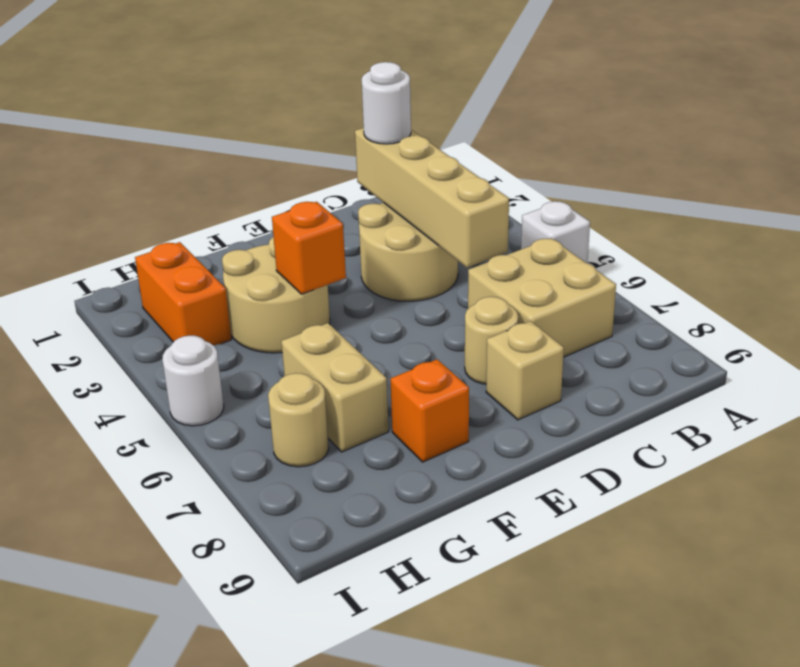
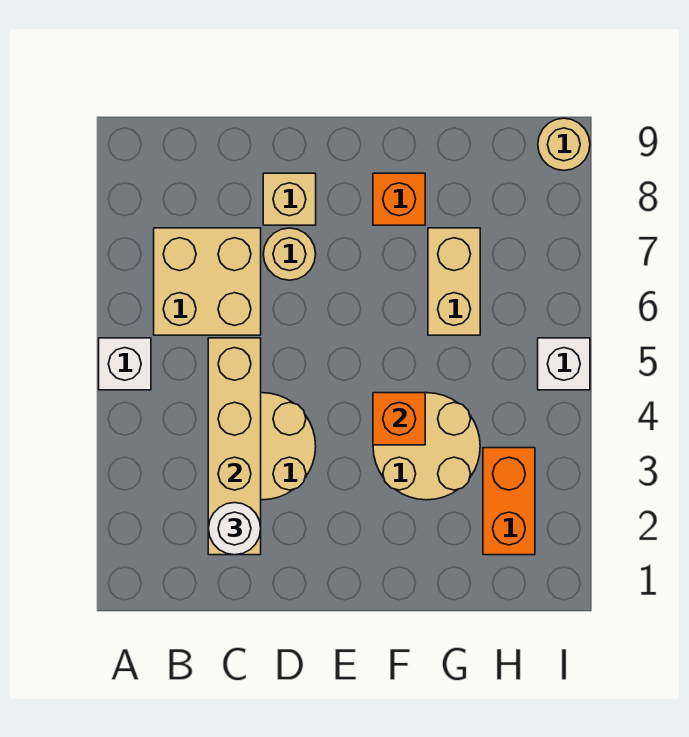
tan 1x1 round brick [268,373,329,467] -> tan 1x1 round brick moved to [538,118,590,170]
white 1x1 round brick [162,336,224,426] -> white 1x1 brick [538,338,590,390]

